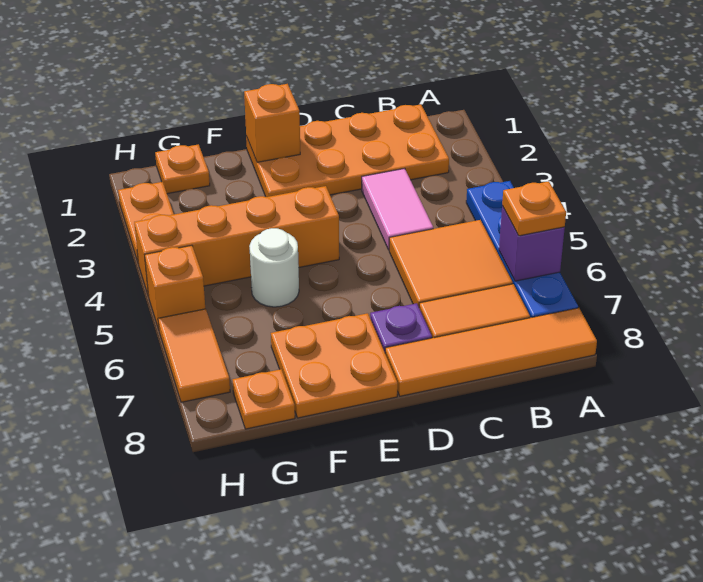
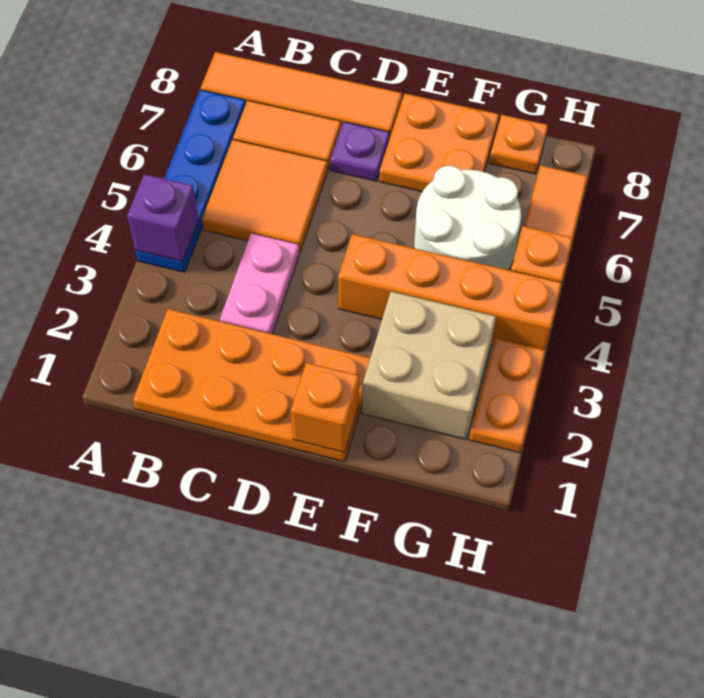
purple 1x1 brick [499,206,565,281] -> purple 1x1 brick moved to [127,174,199,261]
orange 1x1 plate [502,181,566,236] -> none
pink 1x2 tile [362,169,433,250] -> pink 1x2 plate [220,233,299,334]
none -> tan 2x2 brick [362,292,496,439]
white 1x1 round brick [249,228,299,307] -> white 2x2 round brick [414,166,521,270]
orange 1x1 plate [155,144,210,194] -> none

